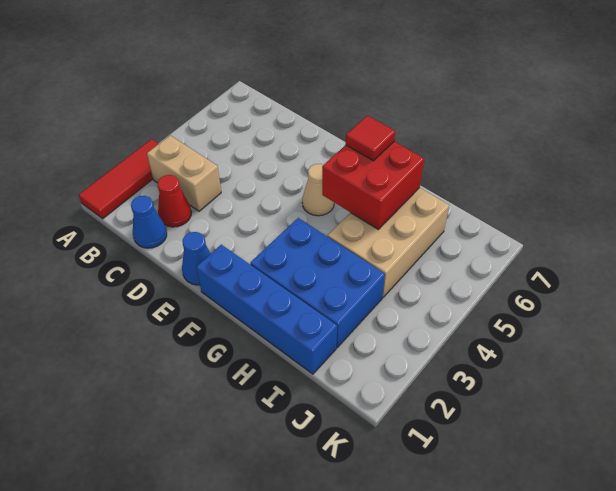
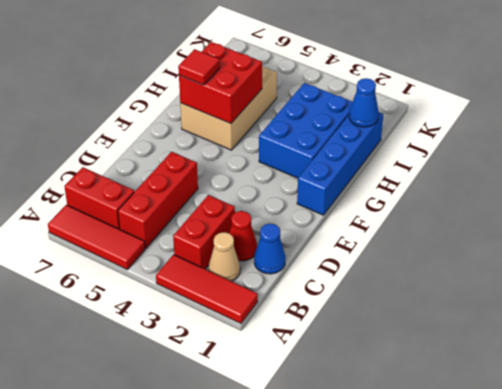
none -> red 1x3 tile [48,205,145,270]
tan 1x2 brick [147,135,221,211] -> red 1x2 brick [173,195,235,269]
none -> red 1x3 brick [118,152,198,248]
none -> red 1x2 brick [64,167,134,229]
blue 1x1 cone [182,232,211,285] -> blue 1x1 cone moved to [349,78,379,127]
tan 1x1 cone [302,164,334,216] -> tan 1x1 cone moved to [209,232,240,281]
tan 2x3 brick [328,188,449,297] -> tan 2x3 brick turned to [180,66,277,150]

